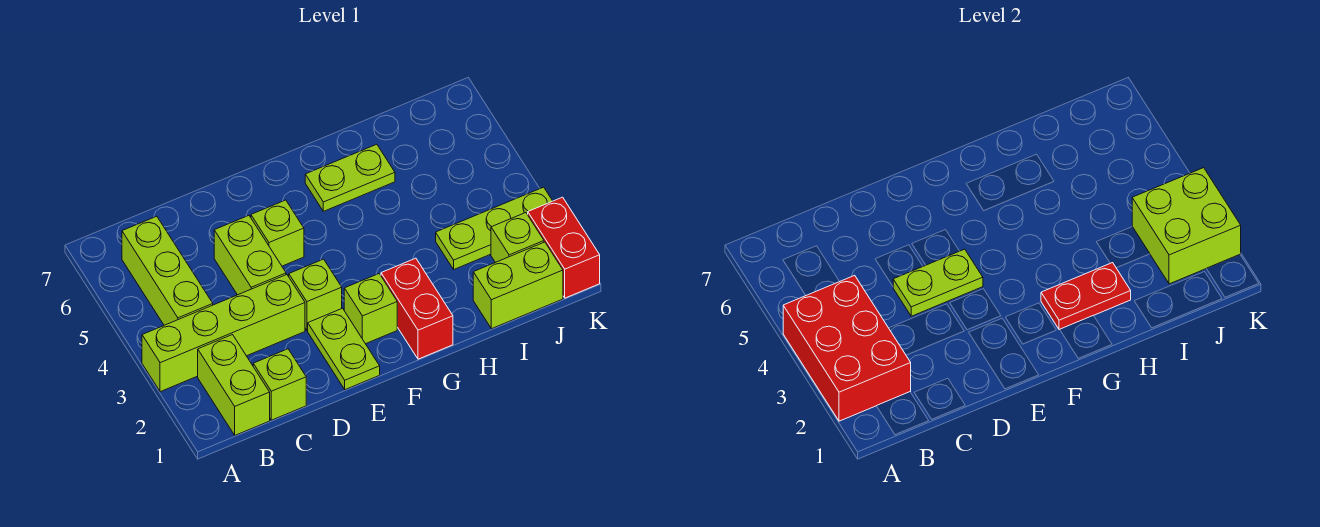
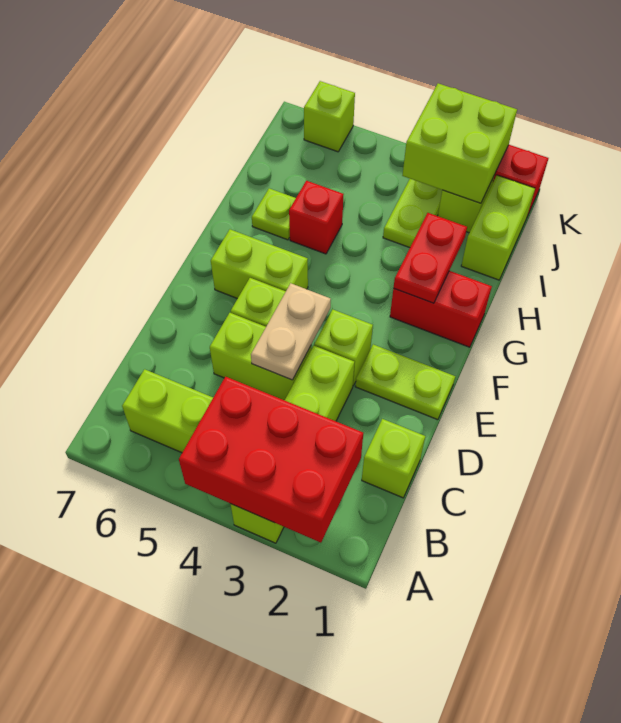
lime 1x2 brick [198,335,270,435] -> lime 1x2 brick moved to [211,229,308,299]
lime 1x2 plate [893,249,983,316] -> tan 1x2 plate [251,283,331,380]
lime 1x1 brick [344,274,397,344] -> lime 1x1 brick moved to [304,81,355,152]
lime 1x2 plate [305,144,395,211] -> lime 1x1 plate [252,188,296,240]
none -> red 1x1 brick [289,181,343,254]

